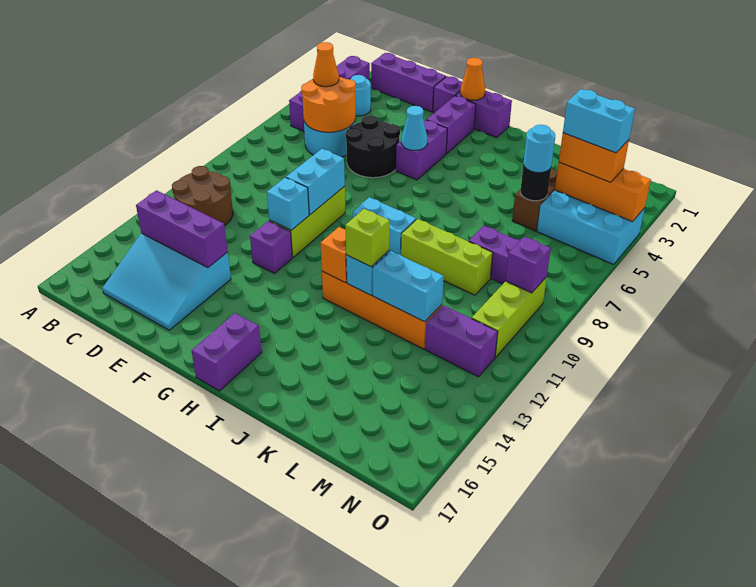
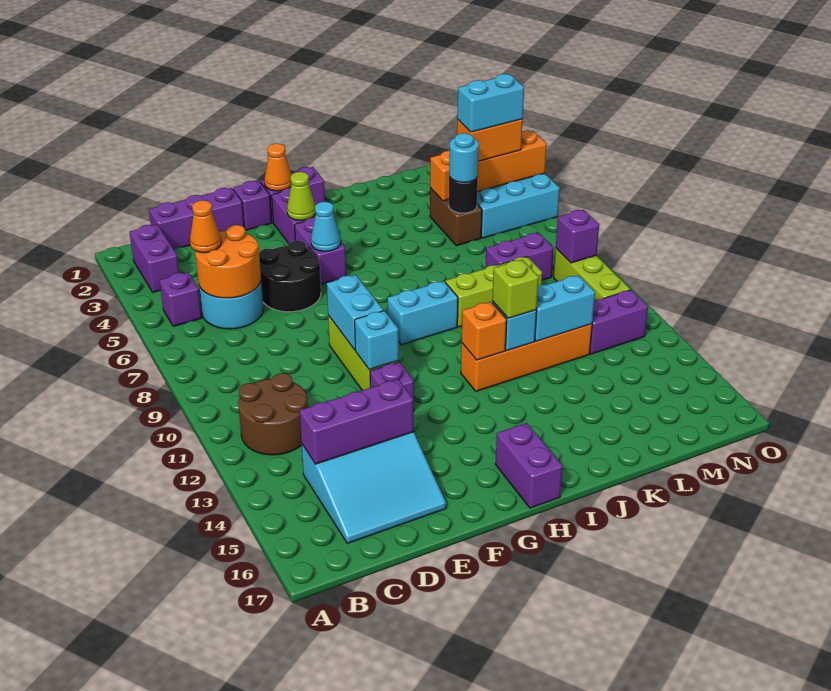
cyan 1x1 round brick [351,75,371,116] -> none
none -> lime 1x1 cone [287,172,315,220]
orange 1x3 brick [555,162,651,222] -> orange 1x4 brick [430,130,547,201]

